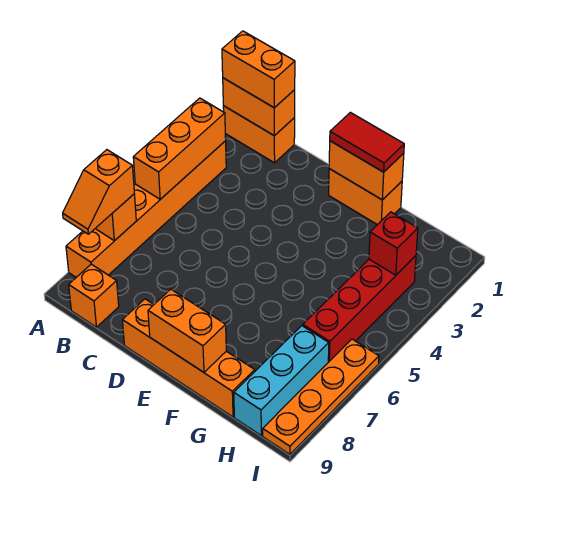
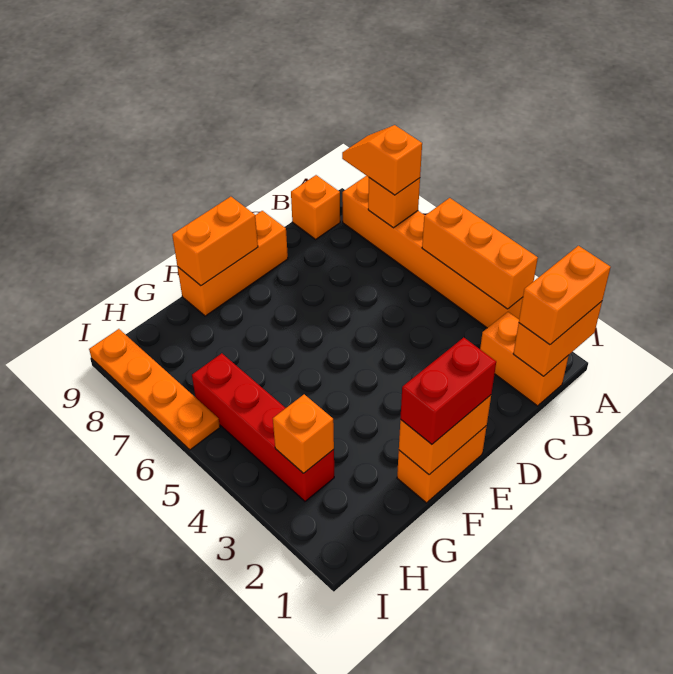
orange 1x2 brick [223,106,295,163] -> orange 1x2 brick turned to [480,312,569,406]
orange 1x4 brick [122,299,255,417] -> orange 1x3 brick [178,211,288,316]
red 1x2 tile [330,112,404,172] -> red 1x2 brick [400,338,496,444]
red 1x1 brick [369,212,418,275] -> orange 1x1 brick [273,394,334,473]
cyan 1x3 brick [234,326,329,435] -> none

